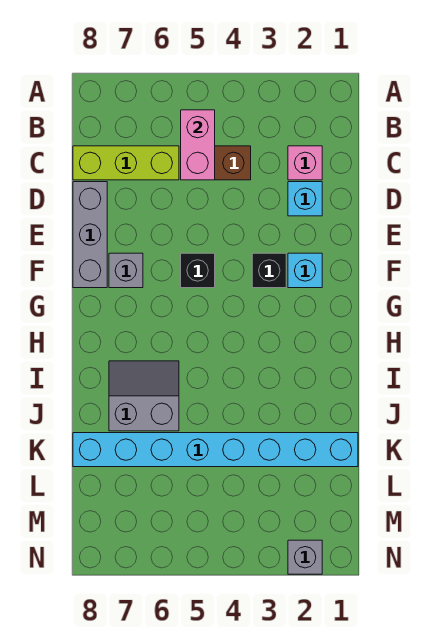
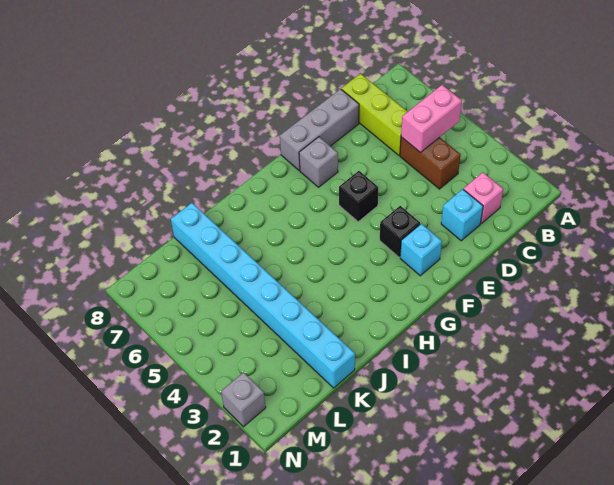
grey 2x2 slope [109,361,179,431] -> none

